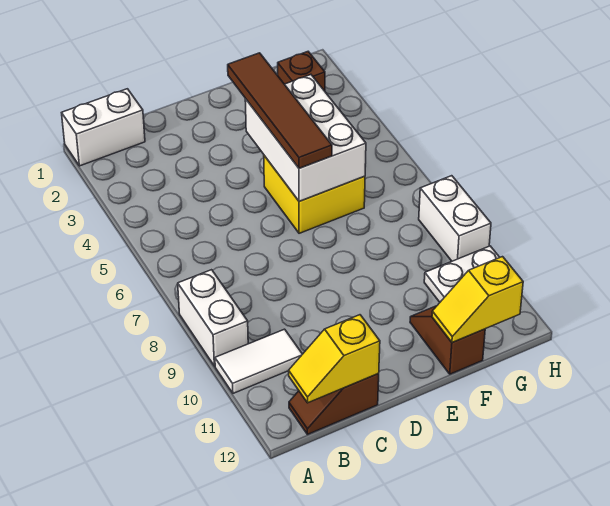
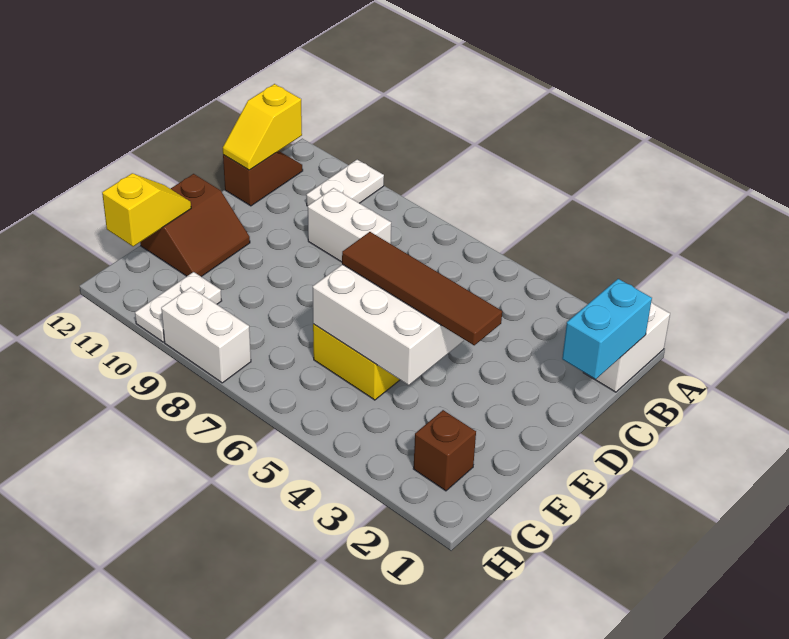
white 1x2 brick [178,270,248,366] -> white 1x2 brick moved to [308,188,391,262]
white 1x2 tile [215,329,302,393] -> white 1x2 plate [306,160,384,206]
none -> cyan 1x2 brick [562,279,652,379]
yellow 1x2 slope [289,315,380,403] -> yellow 1x2 slope turned to [223,84,302,170]
brown 1x2 slope [410,306,485,374] -> brown 2x2 slope [140,174,250,277]

